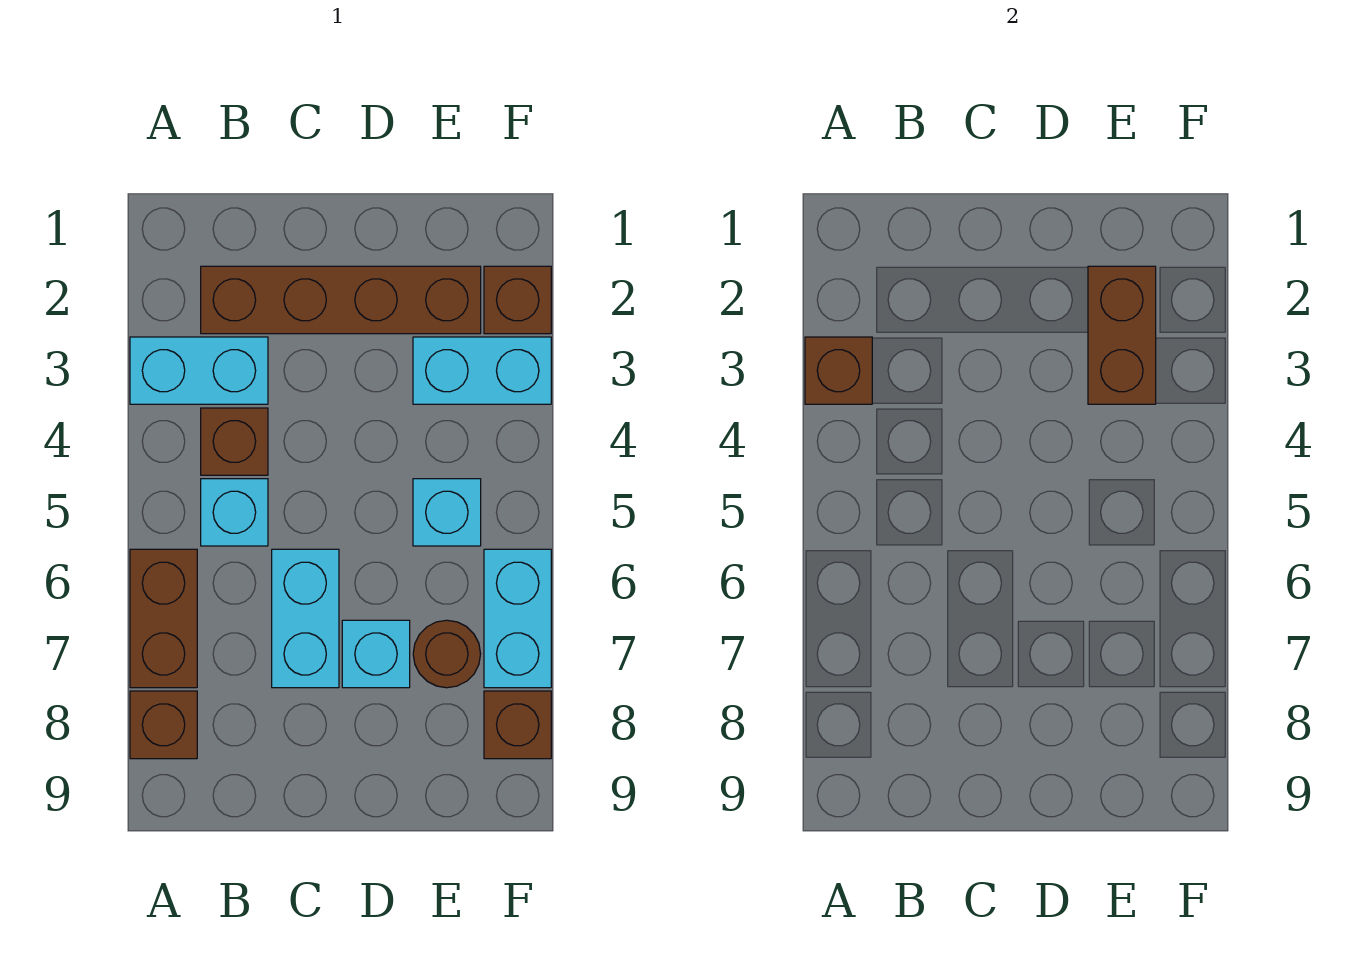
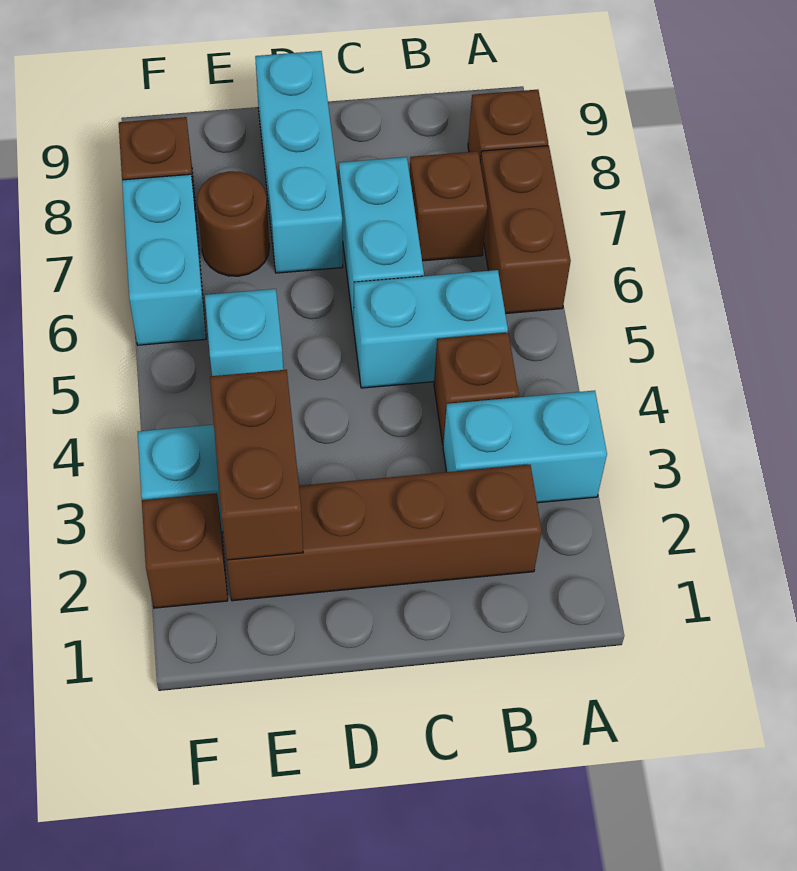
brown 1x1 brick [805,337,872,404] -> brown 1x1 brick moved to [410,151,487,261]
cyan 1x1 brick [201,479,268,546] -> cyan 1x2 brick [354,270,508,388]
cyan 1x1 brick [342,620,410,688] -> cyan 1x3 brick [255,51,343,273]

